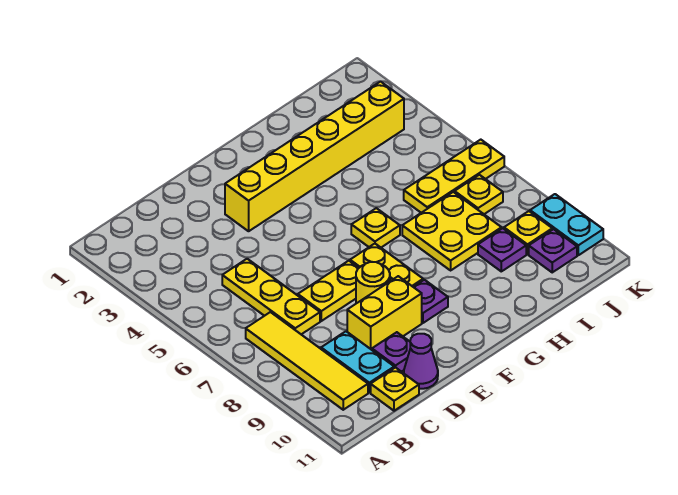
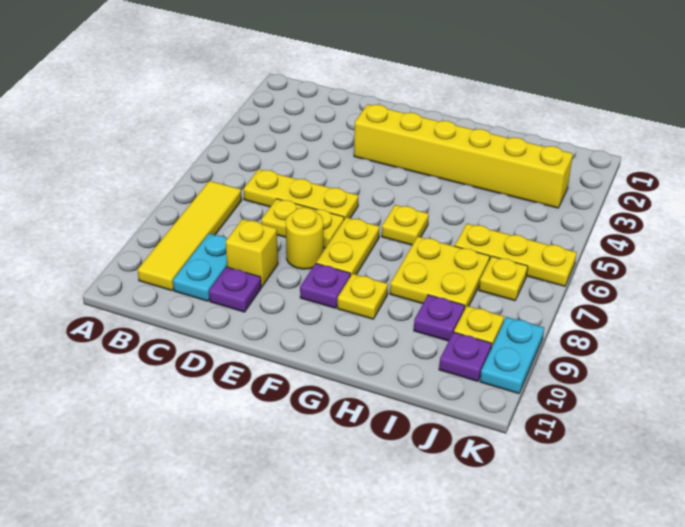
yellow 1x3 plate [222,259,320,334] -> yellow 1x3 plate turned to [243,169,358,219]
yellow 1x1 plate [371,367,419,411] -> yellow 1x1 plate moved to [337,274,388,319]
yellow 1x2 brick [347,276,422,350] -> yellow 1x1 brick [226,219,278,287]
purple 1x1 cone [404,334,438,389] -> none

